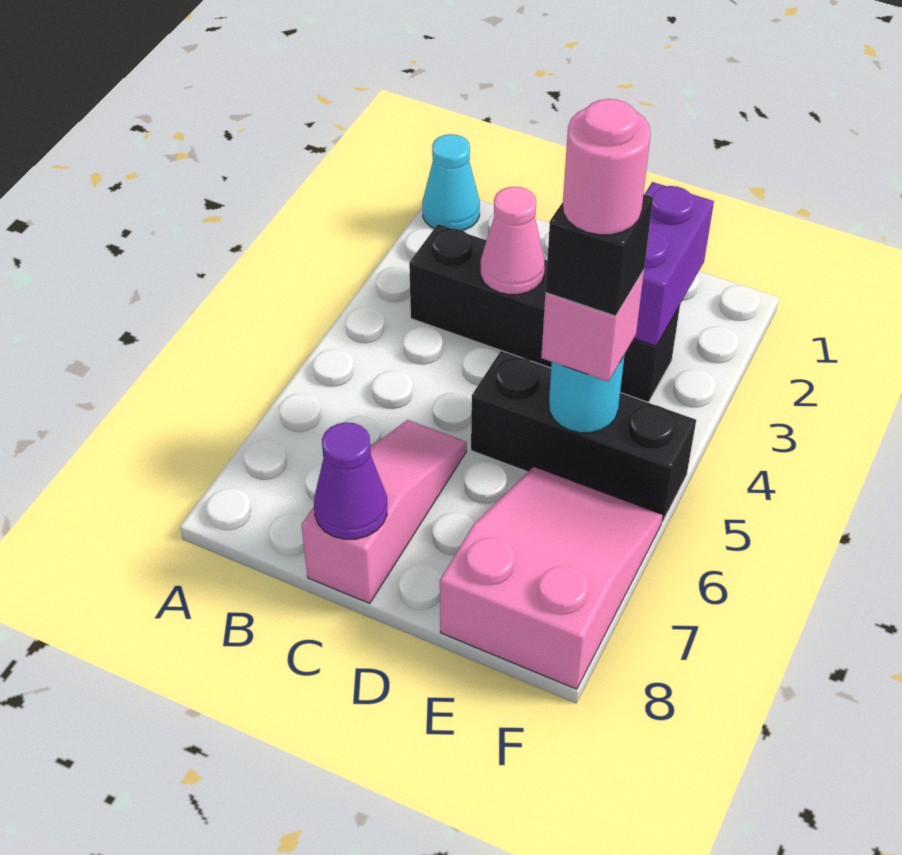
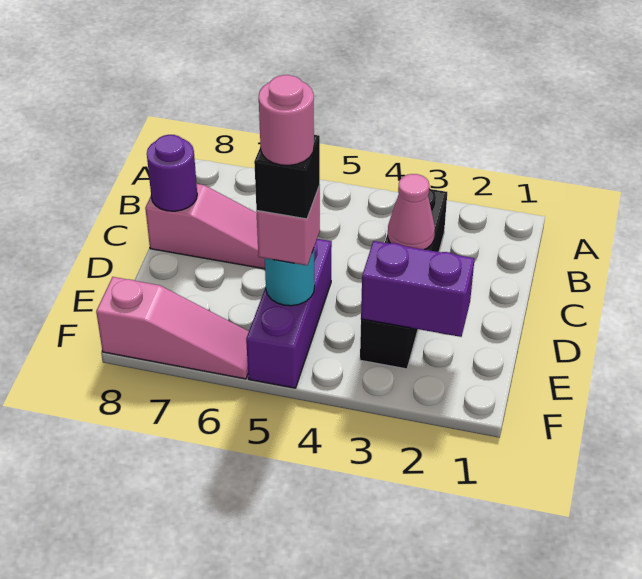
cyan 1x1 cone [422,134,480,231] -> none
purple 1x1 cone [314,422,387,539] -> purple 1x1 round brick [147,135,197,211]
black 1x3 brick [471,351,696,522] -> purple 1x3 brick [246,239,332,388]
pink 2x3 slope [440,467,663,689] -> pink 1x3 slope [96,277,249,379]

